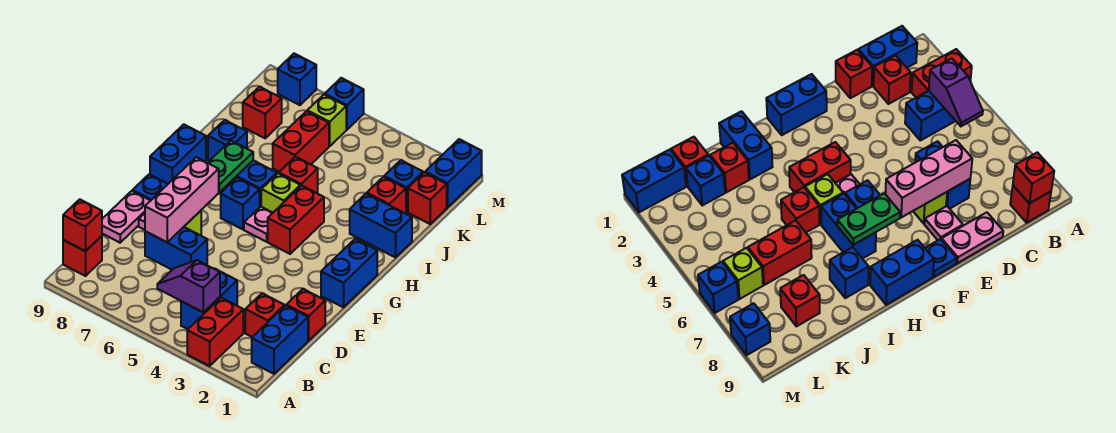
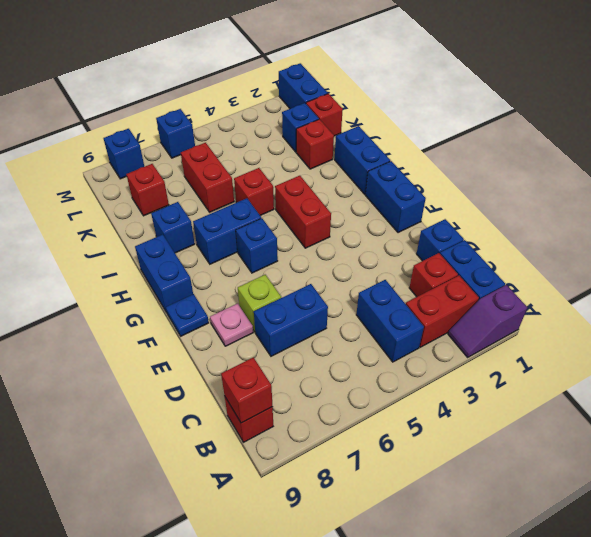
red 1x2 brick [187,298,243,366] -> red 1x2 brick turned to [406,276,479,347]
purple 1x2 slope [157,260,220,312] -> purple 1x2 slope moved to [448,285,527,357]
red 1x1 brick [286,289,325,341] -> blue 1x1 brick [417,219,464,261]
pink 1x3 brick [145,157,219,242] -> none
pink 1x2 plate [102,191,150,243] -> none
pink 1x1 plate [244,207,272,242] -> none
green 1x2 plate [208,141,253,192] -> none
lime 1x1 brick [261,173,300,213] -> none
blue 1x2 brick [350,193,412,257] -> blue 1x2 brick turned to [335,126,391,194]
lime 1x1 brick [307,95,346,146] -> none

